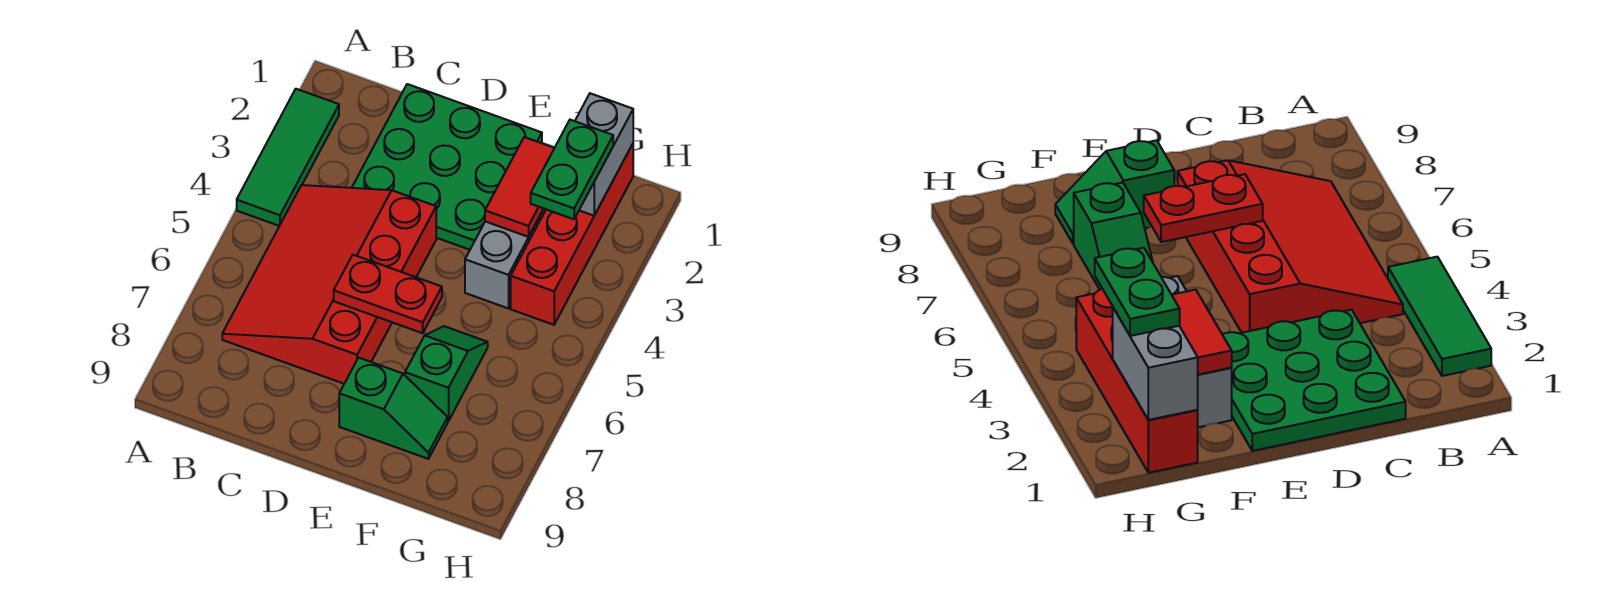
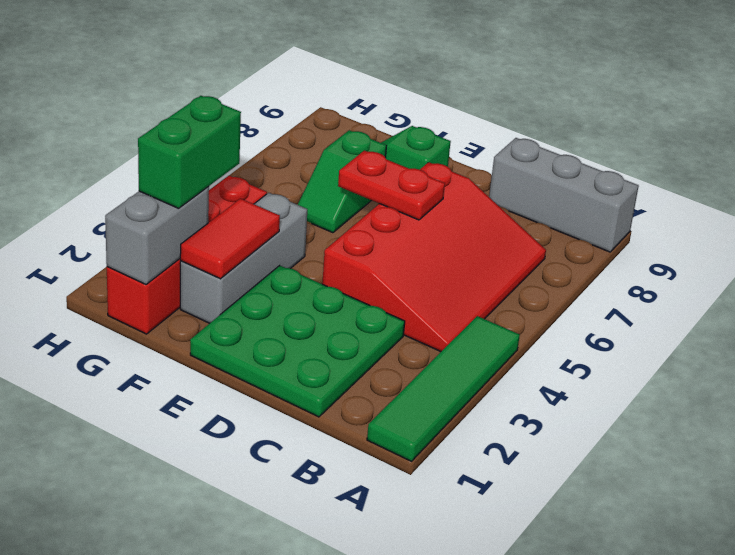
green 1x3 tile [237,89,339,226] -> green 1x4 tile [367,316,520,461]
none -> grey 1x3 brick [489,138,639,252]
green 1x2 plate [531,120,613,219] -> green 1x2 brick [138,96,241,208]

